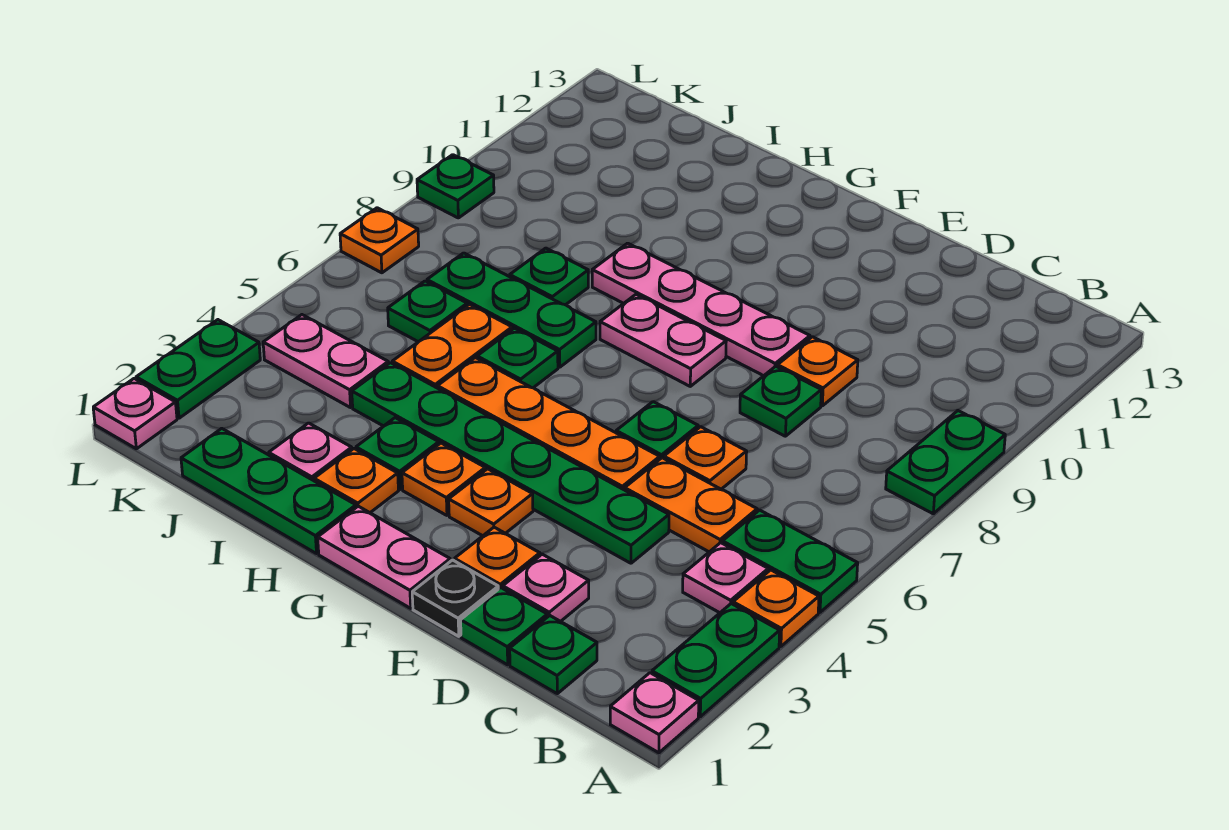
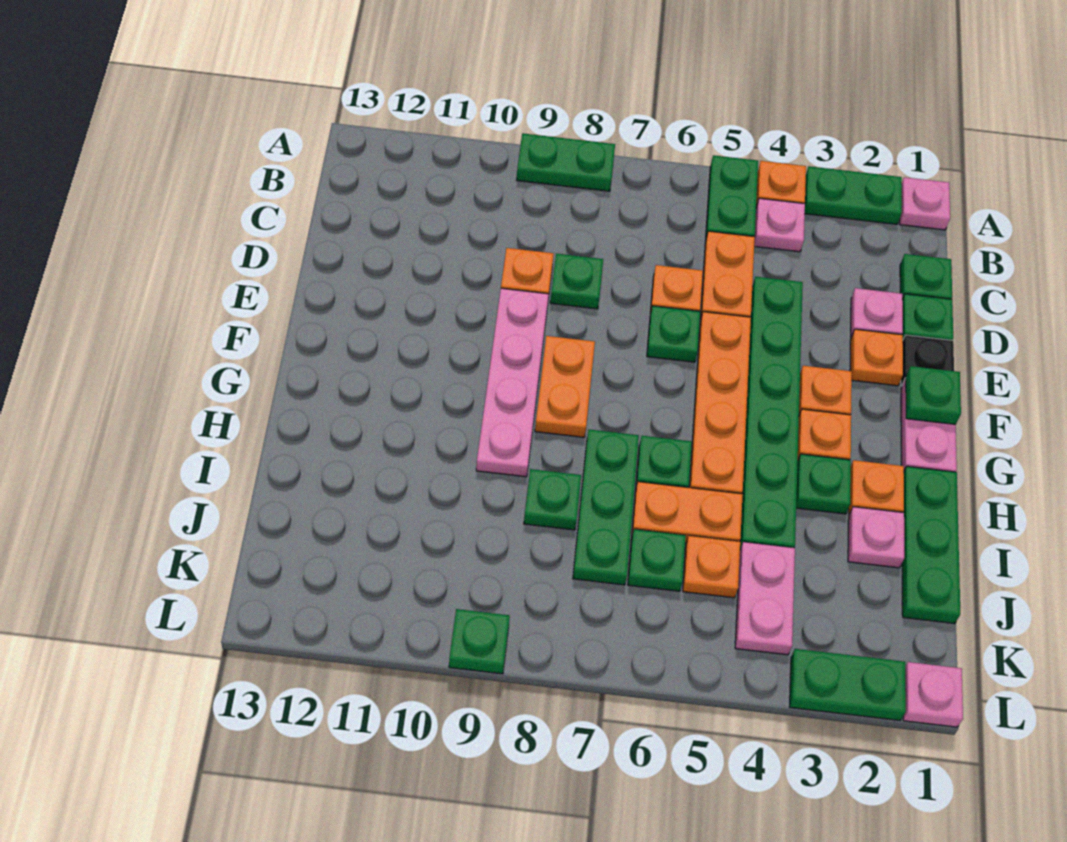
none -> green 1x1 plate [906,366,961,424]
pink 1x2 plate [600,295,726,386] -> orange 1x2 plate [535,336,595,437]
orange 1x1 plate [340,208,419,273] -> orange 1x1 plate moved to [683,536,740,598]

